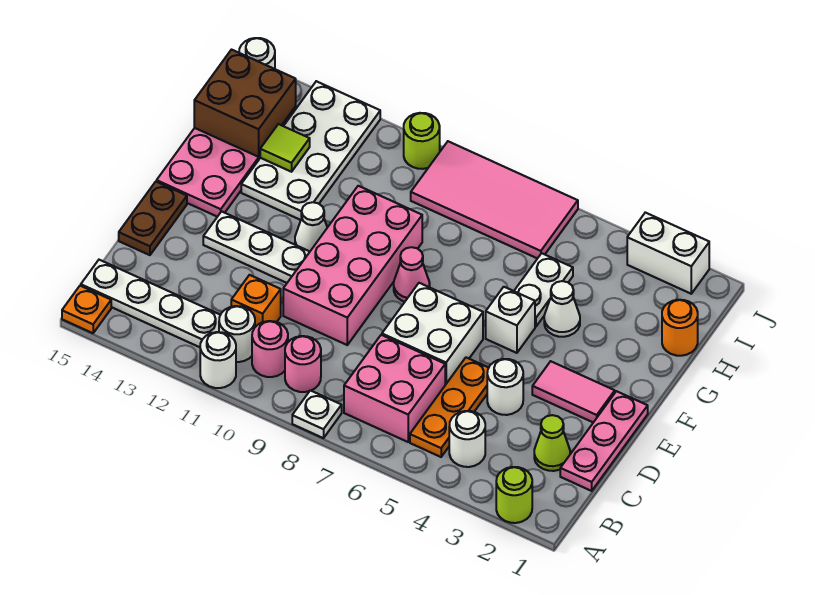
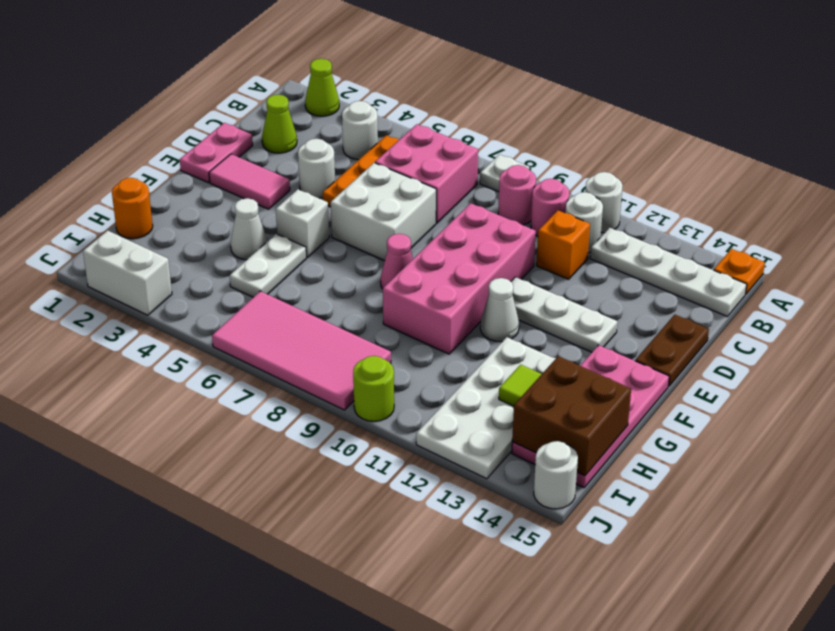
lime 1x1 round brick [496,467,532,523] -> lime 1x1 cone [305,59,339,116]
pink 1x3 plate [560,391,648,491] -> pink 1x2 plate [180,123,253,183]

